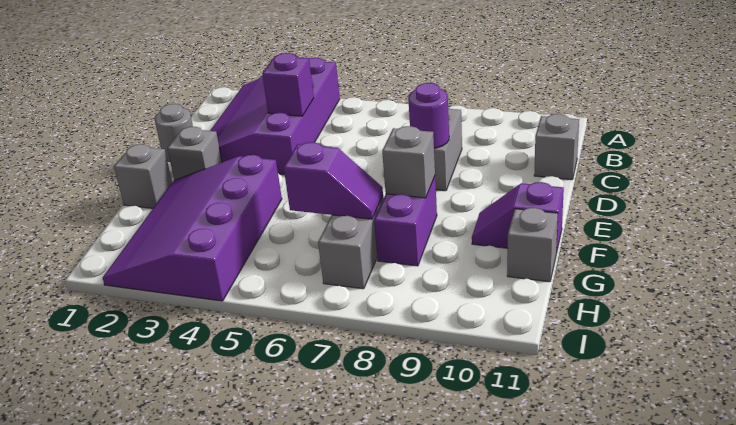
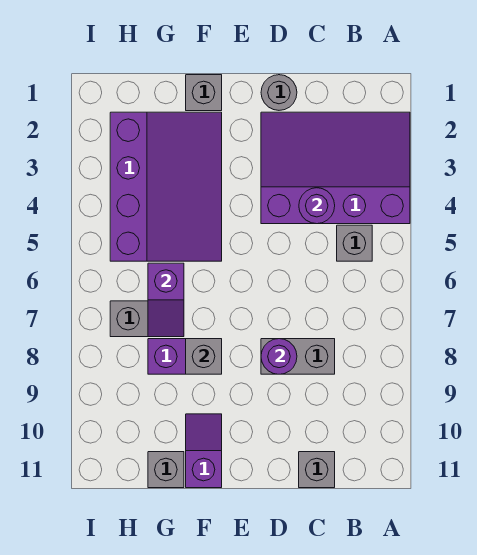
purple 1x1 brick [262,53,314,116] -> purple 1x1 round brick [299,188,335,224]
grey 1x1 brick [167,127,222,180] -> grey 1x1 brick moved to [337,225,372,261]
purple 3x4 slope [103,155,282,301] -> purple 3x4 slope turned to [110,112,222,261]

